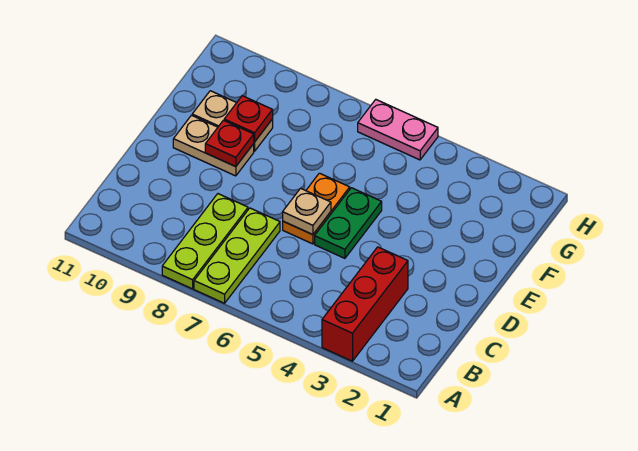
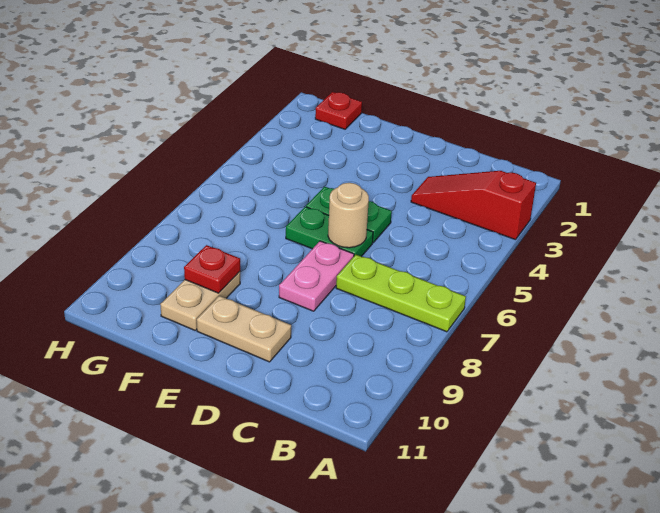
red 1x3 brick [322,247,408,361] -> red 1x3 slope [411,171,536,240]
lime 1x3 plate [162,194,248,289] -> none
orange 1x2 plate [283,173,350,244] -> green 1x2 plate [286,207,373,257]
tan 1x1 plate [283,188,331,235] -> tan 1x1 round brick [328,183,369,248]
tan 1x2 plate [173,115,254,176] -> tan 1x2 plate turned to [197,296,291,362]
red 1x1 plate [205,120,254,167] -> red 1x1 plate moved to [315,92,362,129]
pink 1x2 plate [358,100,438,160] -> pink 1x2 plate moved to [279,241,354,311]

